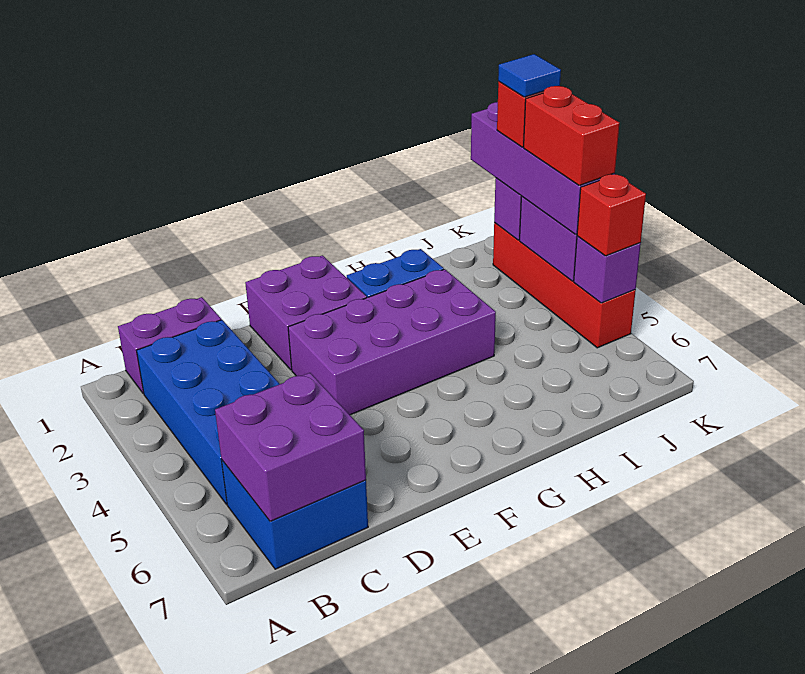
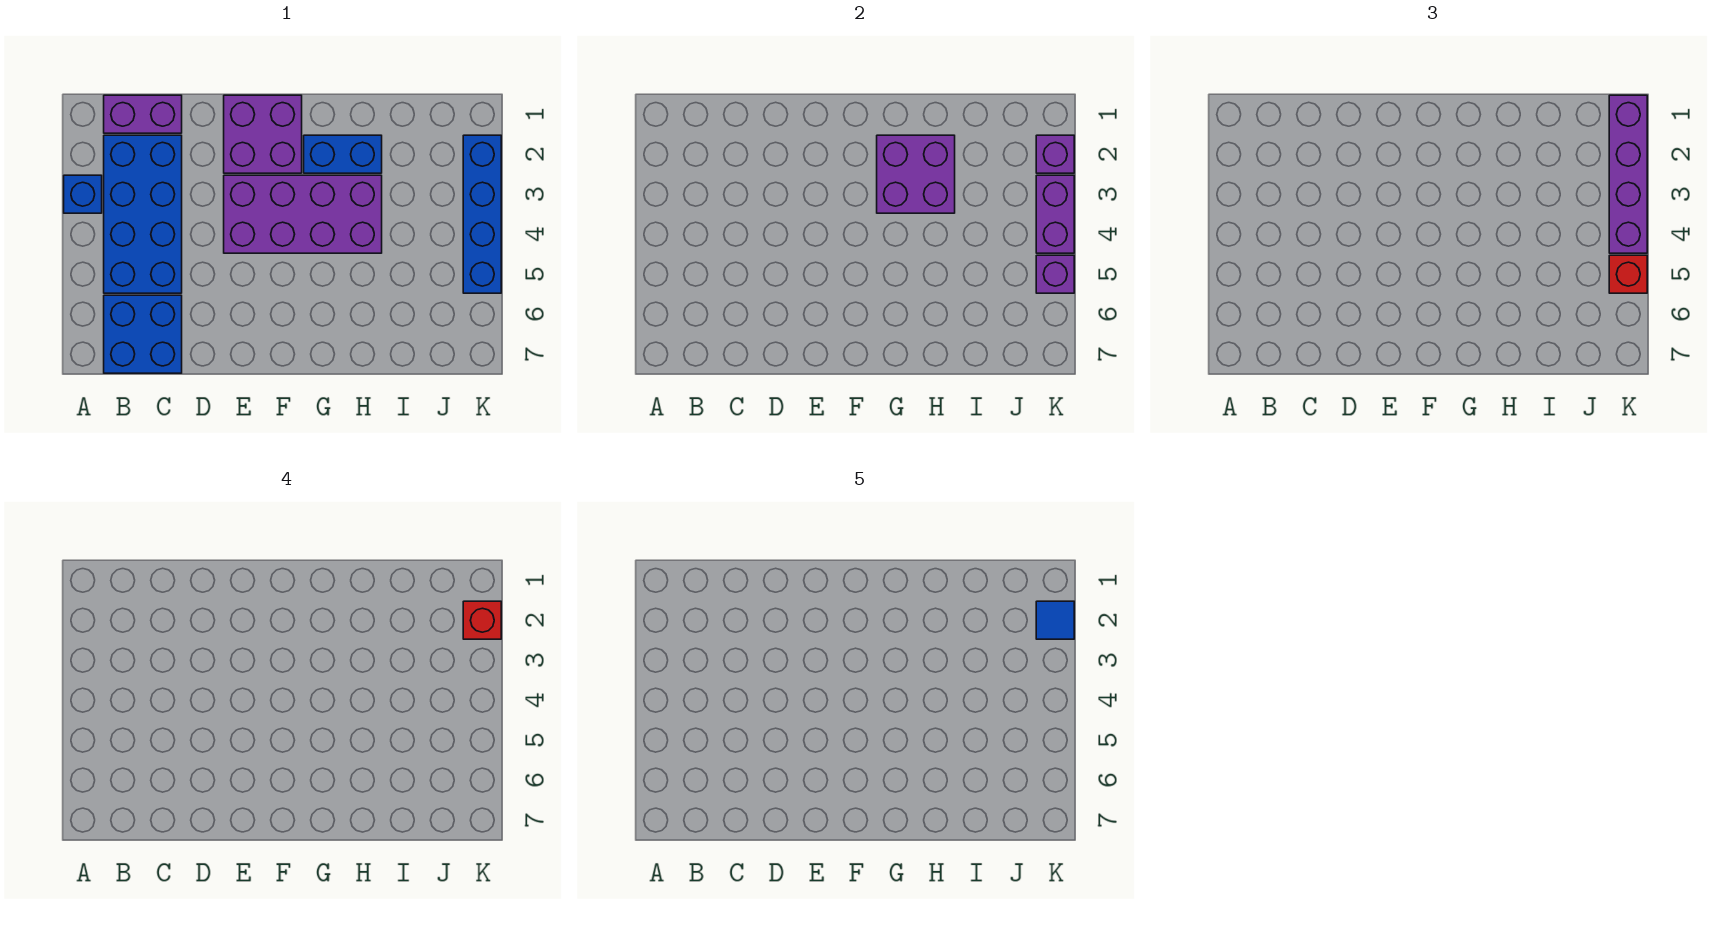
none -> blue 1x1 brick [64,175,102,213]
purple 2x2 brick [215,373,366,521] -> purple 2x2 brick moved to [877,135,955,213]
red 1x4 brick [493,223,636,348] -> blue 1x4 brick [463,135,501,293]
red 1x2 brick [524,86,619,186] -> none

